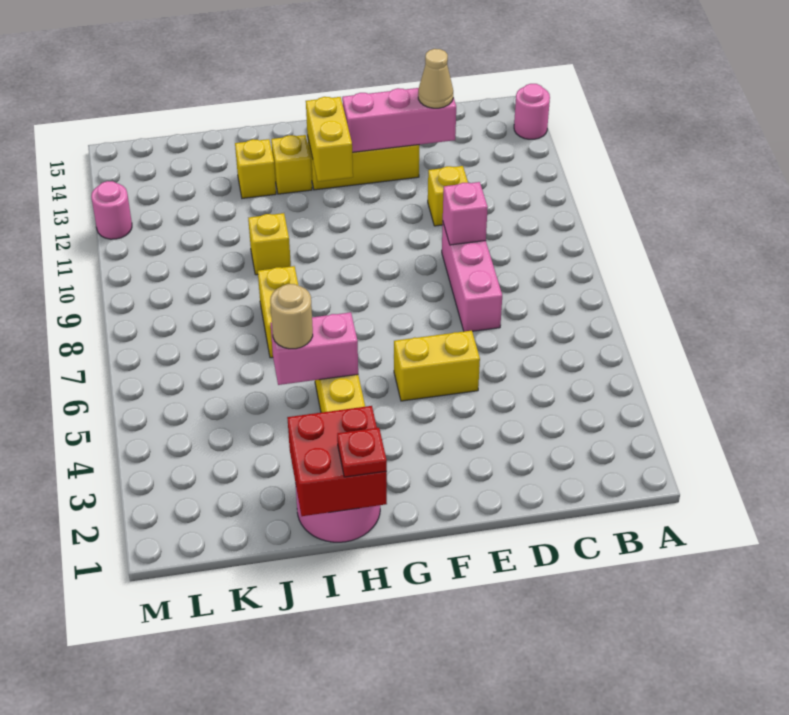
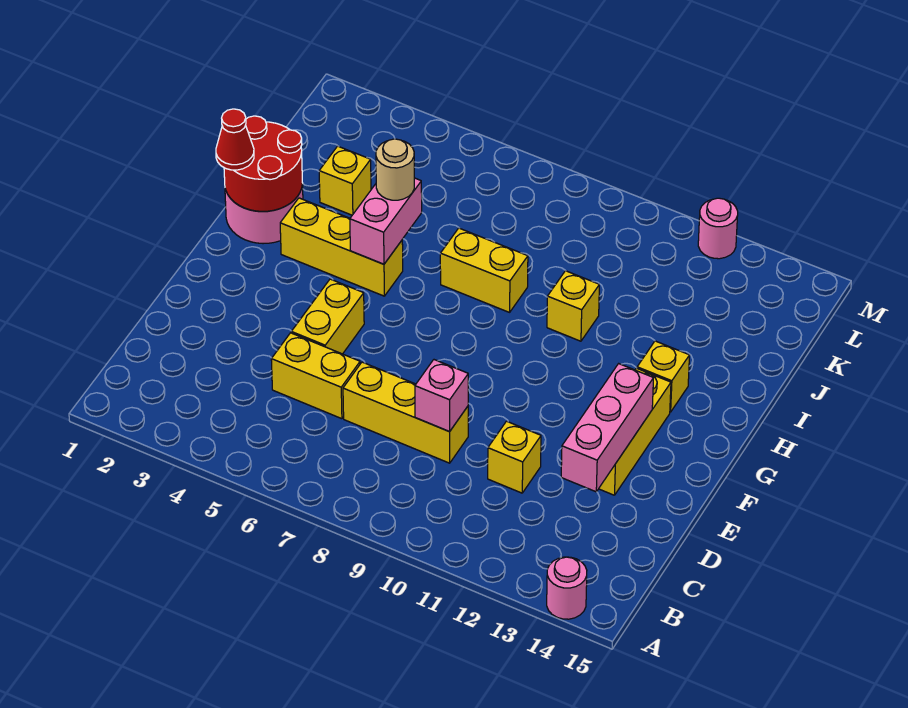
pink 1x3 brick [442,223,502,331] -> yellow 1x3 brick [343,362,468,463]
tan 1x1 cone [418,49,453,108] -> none
yellow 1x2 brick [306,97,353,182] -> yellow 1x2 brick moved to [271,333,360,419]
red 2x2 brick [287,406,387,516] -> red 2x2 round brick [224,116,303,211]
red 1x1 plate [337,428,387,477] -> red 1x1 cone [216,109,254,170]
yellow 1x1 brick [235,139,276,198] -> yellow 1x1 brick moved to [319,146,371,215]

